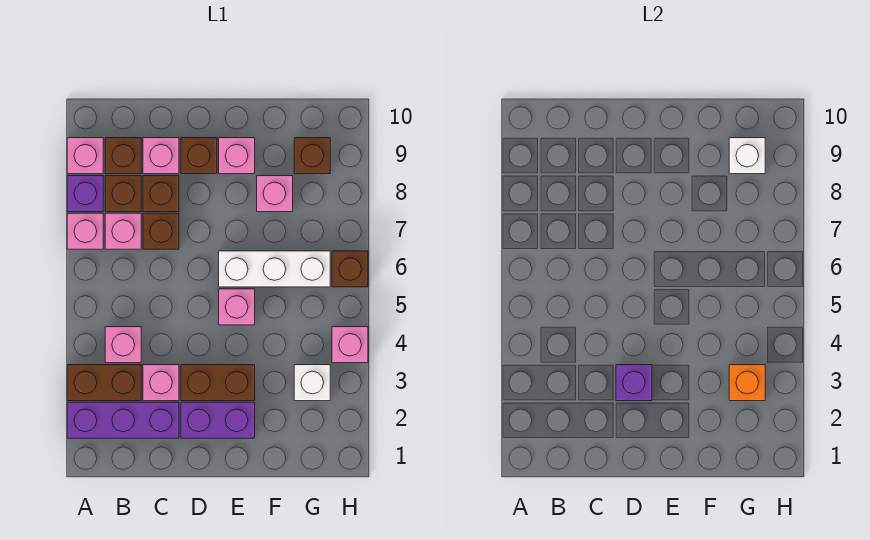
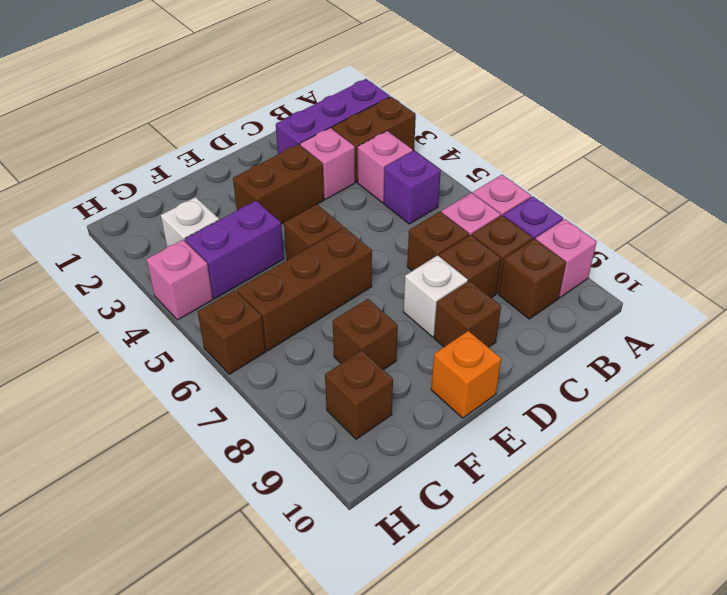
pink 1x1 brick [143,138,179,174] -> none
purple 1x2 brick [181,402,255,438] -> purple 1x2 brick moved to [185,201,284,298]
purple 1x1 brick [616,365,652,401] -> purple 1x1 brick moved to [384,151,441,224]
pink 1x1 brick [219,289,255,325] -> brown 1x1 brick [284,204,343,260]
white 1x3 brick [219,251,330,287] -> brown 1x3 brick [237,227,372,351]
pink 1x1 brick [219,138,255,174] -> none
pink 1x1 brick [257,176,293,212] -> brown 1x1 brick [333,299,398,370]
orange 1x1 brick [729,365,765,401] -> orange 1x1 brick moved to [431,331,501,418]
white 1x1 brick [729,138,765,174] -> white 1x1 brick moved to [404,255,468,337]

